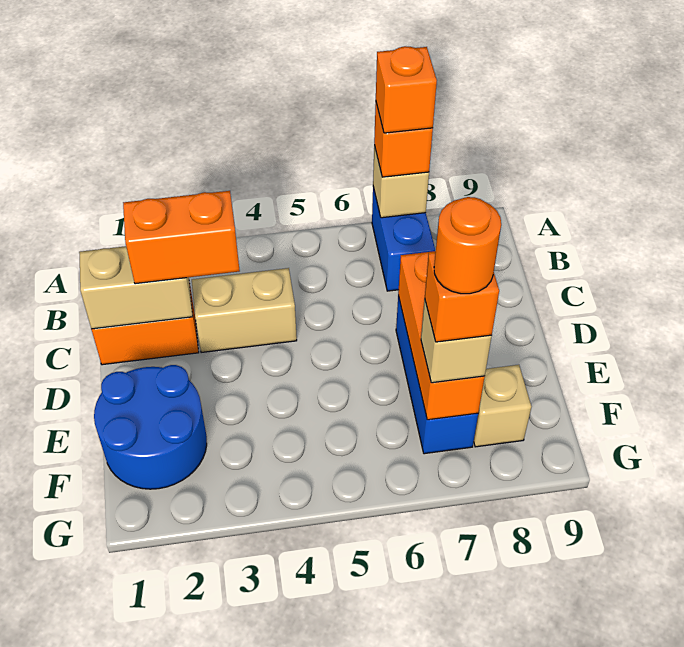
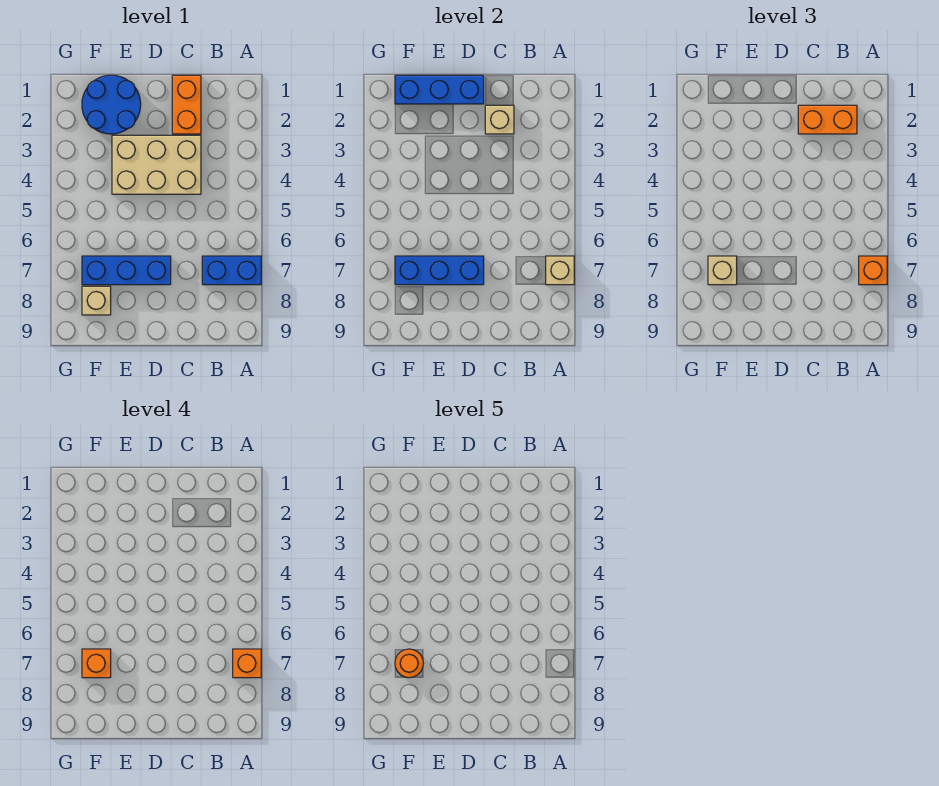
tan 1x2 brick [79,246,193,329] -> tan 1x1 brick [485,105,514,134]
orange 1x2 brick [123,191,240,284] -> orange 1x2 brick turned to [798,105,857,134]
tan 1x2 brick [192,268,297,353] -> tan 2x3 brick [112,135,201,194]
none -> blue 1x3 brick [395,75,484,104]
orange 1x3 brick [398,251,485,420] -> blue 1x3 brick [395,256,484,285]

